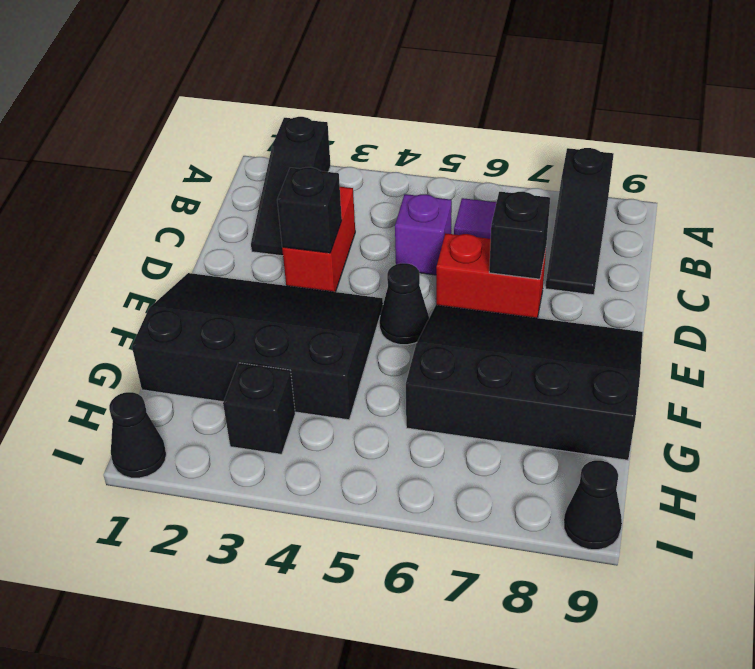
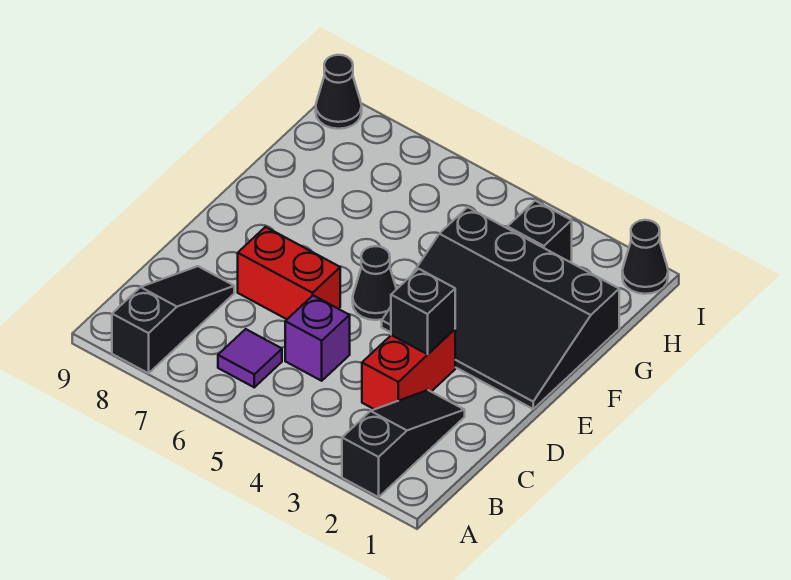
black 1x1 brick [489,192,550,279] -> none
black 3x4 slope [406,305,643,460] -> none

